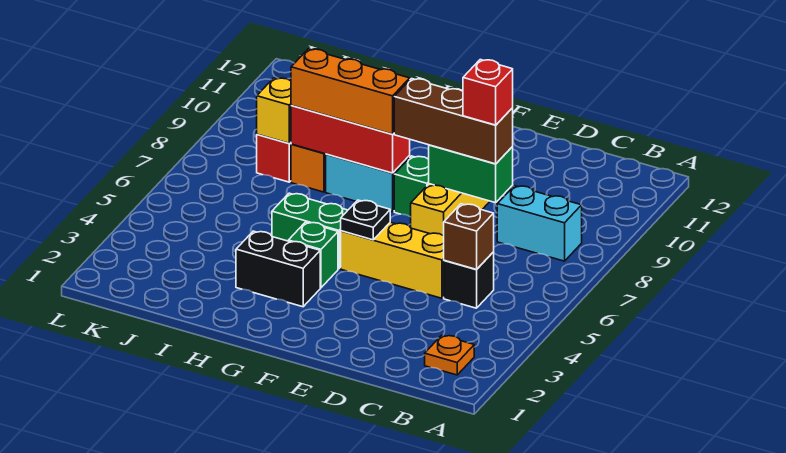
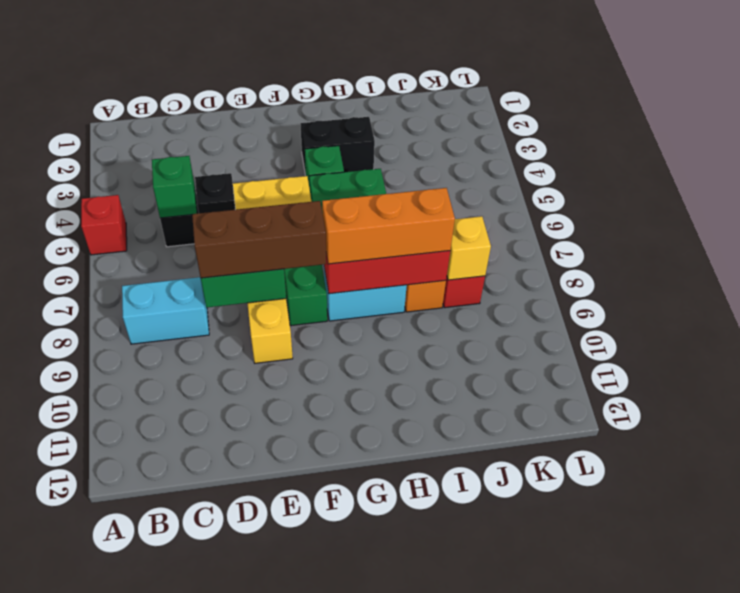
orange 1x1 plate [425,335,474,375] -> none
brown 1x1 brick [444,204,494,270] -> green 1x1 brick [152,156,197,218]
red 1x1 brick [463,60,513,125] -> red 1x1 brick moved to [81,195,127,255]
black 1x1 plate [341,200,390,240] -> black 1x1 plate moved to [195,173,235,213]

